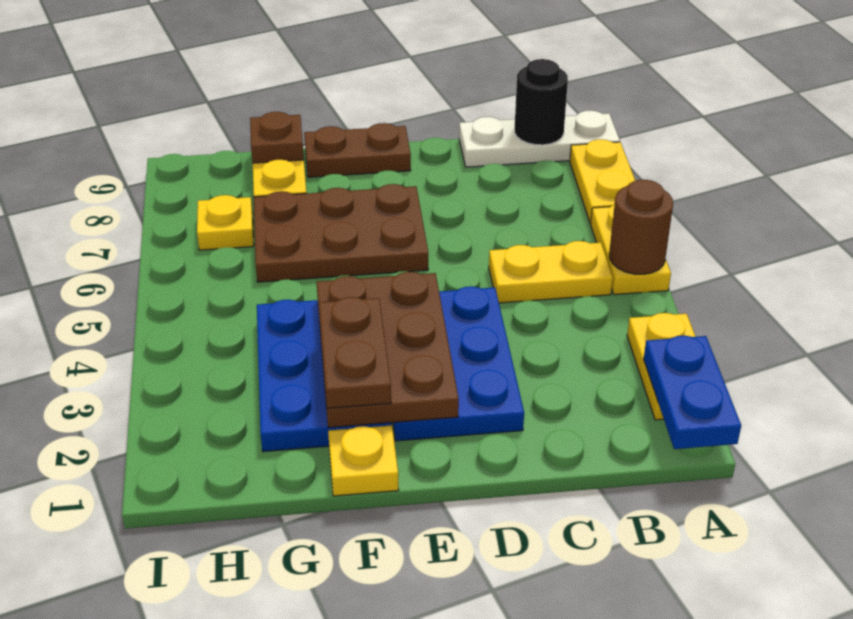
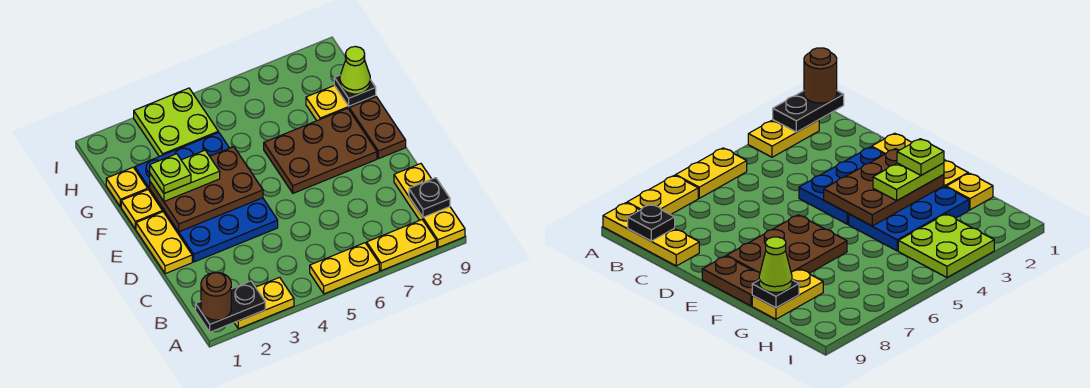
blue 1x2 plate [644,336,741,449] -> black 1x2 plate [196,281,265,332]
brown 1x1 round brick [609,180,673,274] -> brown 1x1 round brick moved to [201,273,231,320]
white 1x3 plate [459,110,620,167] -> yellow 1x3 plate [394,164,465,247]
yellow 1x2 plate [489,241,613,303] -> yellow 1x2 plate moved to [136,212,192,274]
black 1x1 round brick [515,59,568,145] -> black 1x1 plate [409,178,450,217]
brown 2x3 plate [254,184,428,282] -> brown 2x3 plate turned to [264,108,377,193]
brown 1x2 plate [318,297,391,408] -> lime 1x2 plate [150,150,220,201]
none -> lime 1x1 plate [150,154,191,193]
brown 1x1 plate [250,112,304,163] -> black 1x1 plate [334,75,376,106]
none -> lime 1x1 cone [340,47,370,94]
none -> lime 2x2 plate [134,88,218,157]
yellow 1x1 plate [197,195,254,250] -> yellow 1x1 plate moved to [106,167,148,207]

